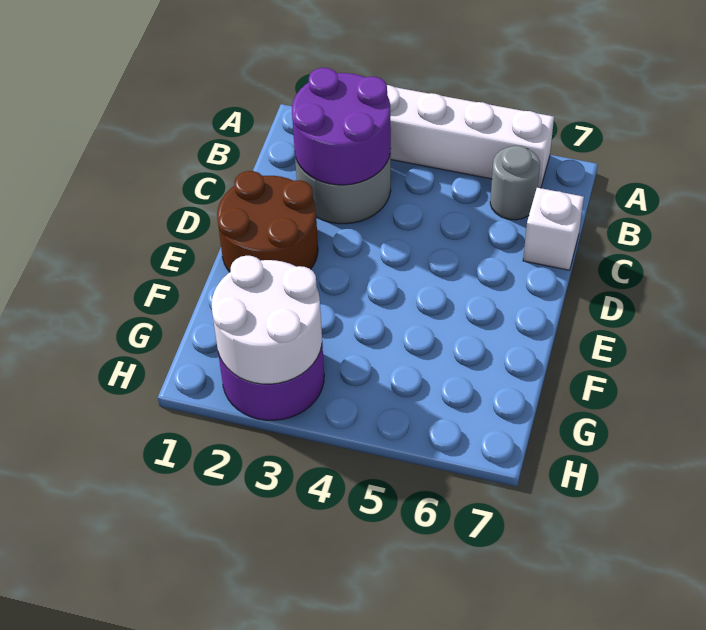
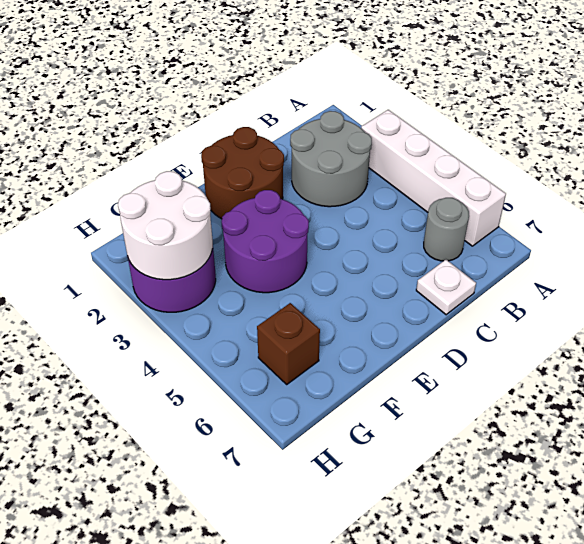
purple 2x2 round brick [292,68,391,185] -> purple 2x2 round brick moved to [222,190,309,293]
white 1x1 brick [523,188,584,270] -> white 1x1 plate [416,260,476,315]
none -> brown 1x1 brick [257,303,320,384]

